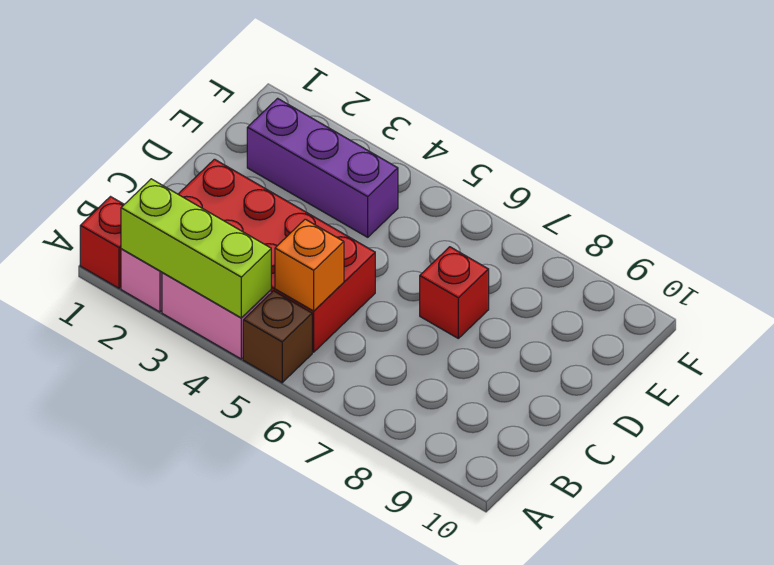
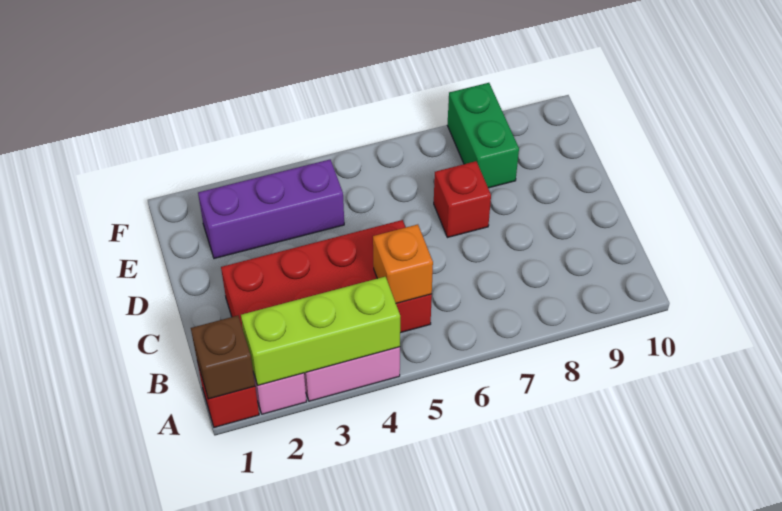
brown 1x1 brick [243,291,312,383] -> brown 1x1 brick moved to [191,316,255,399]
none -> green 1x2 brick [447,83,519,188]

